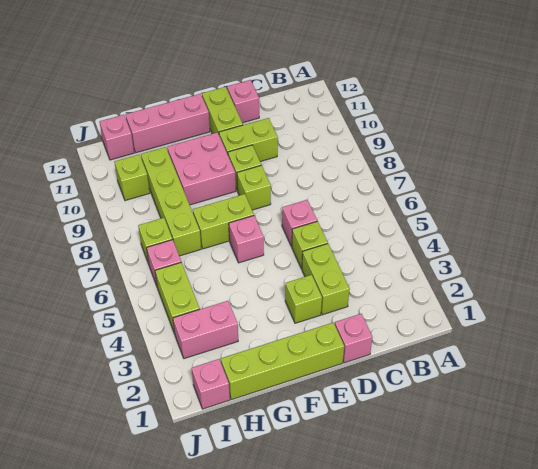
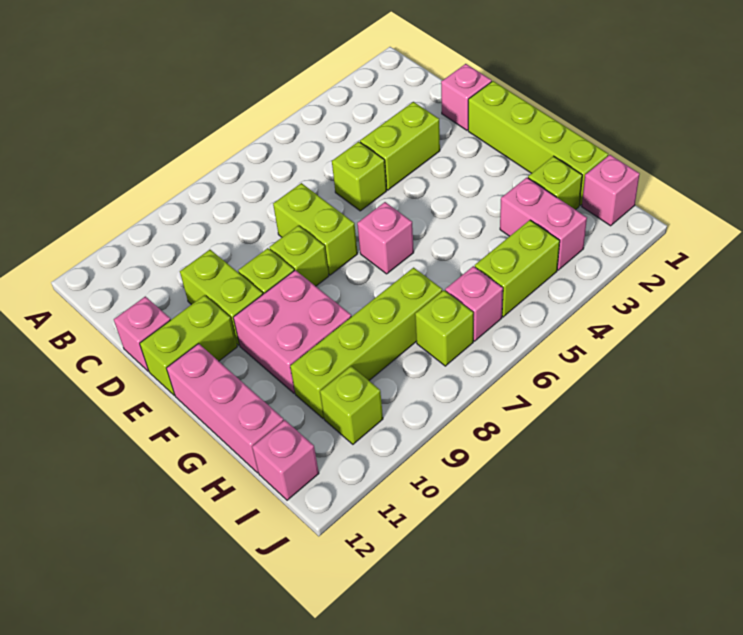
pink 1x1 brick [282,200,317,247] -> none
lime 1x1 brick [285,275,322,323] -> lime 1x1 brick moved to [528,156,582,210]
lime 1x2 brick [193,194,254,249] -> lime 1x2 brick moved to [273,183,358,275]

